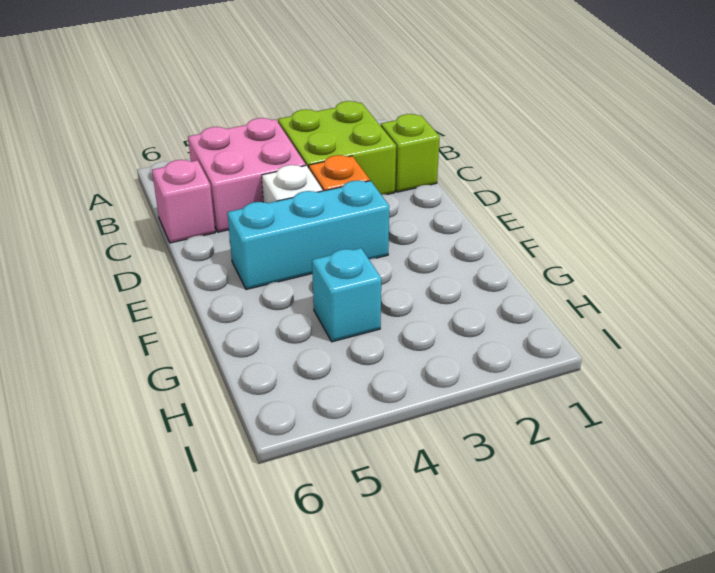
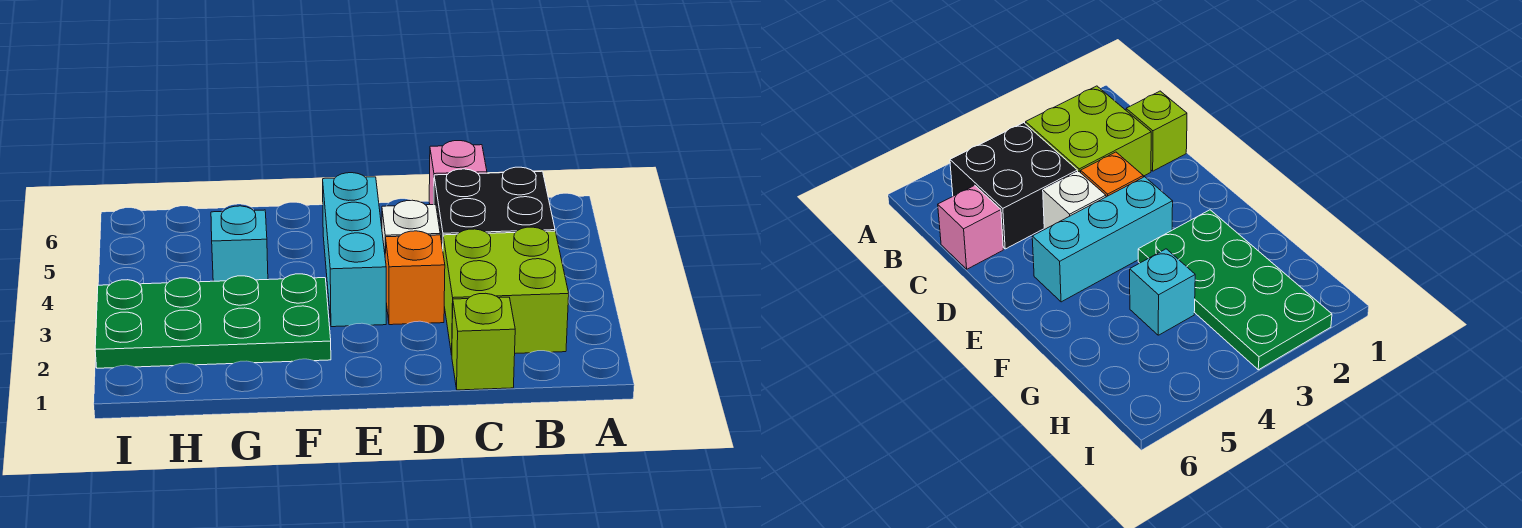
pink 2x2 brick [188,118,306,232] -> black 2x2 brick [434,167,555,249]
none -> green 2x4 plate [95,274,331,368]

